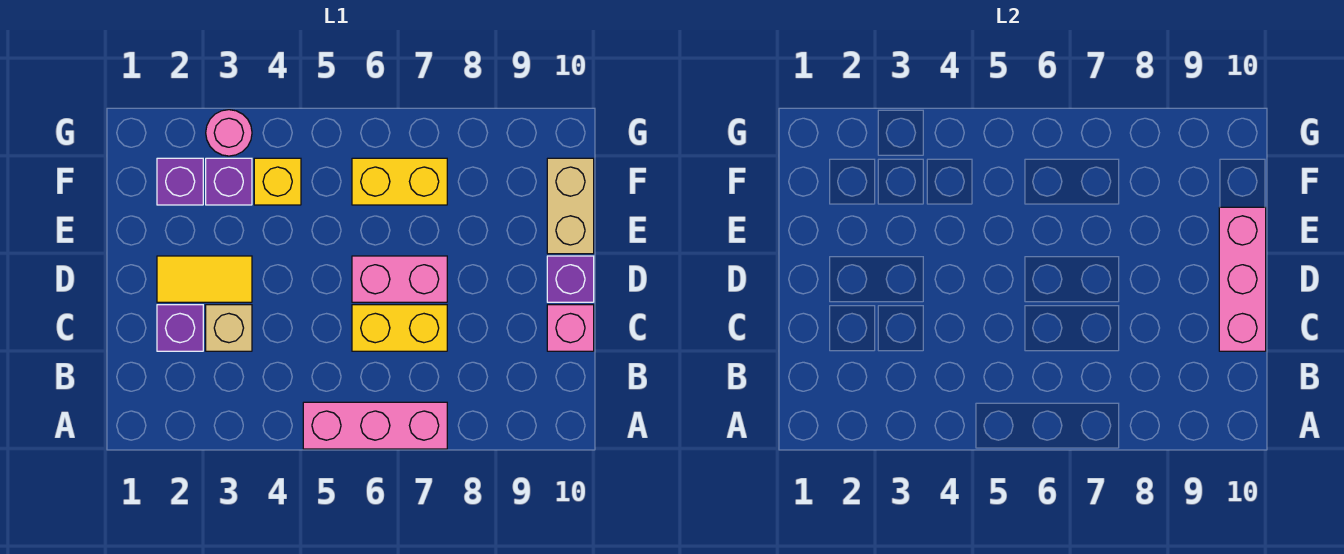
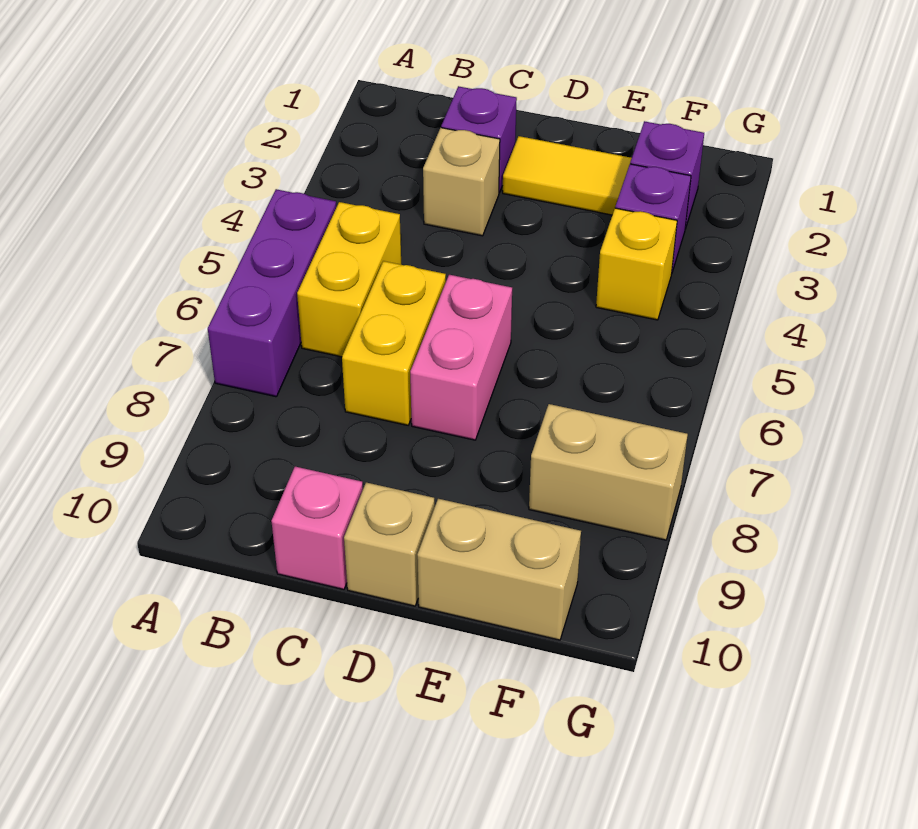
pink 1x3 brick [303,402,447,449] -> purple 1x3 brick [208,189,336,397]
pink 1x3 brick [1219,207,1266,351] -> none
yellow 1x2 tile [157,256,252,302] -> yellow 1x2 tile turned to [503,136,632,215]
purple 1x1 brick [547,256,594,302] -> tan 1x1 brick [344,482,435,606]
yellow 1x2 brick [352,158,447,205] -> yellow 1x2 brick moved to [297,202,401,357]
none -> tan 1x2 brick [529,404,688,540]
pink 1x1 round brick [206,110,252,156] -> none

